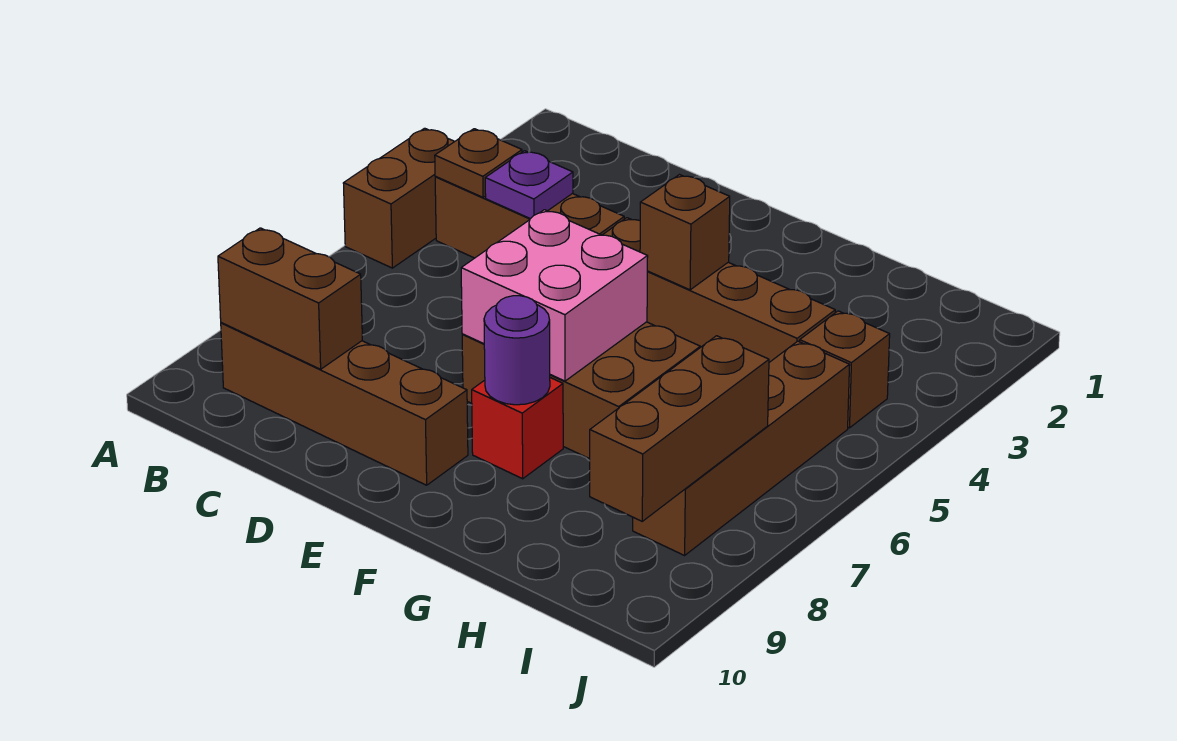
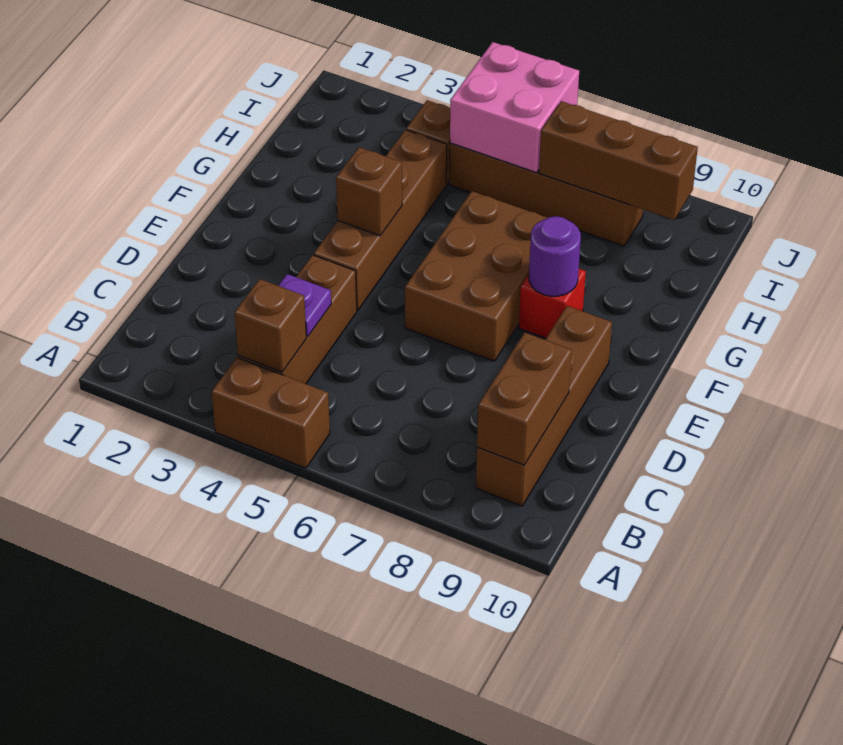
brown 1x1 plate [435,129,522,197] -> brown 1x1 brick [234,279,306,372]
pink 2x2 brick [461,210,648,381] -> pink 2x2 brick moved to [450,42,579,173]

